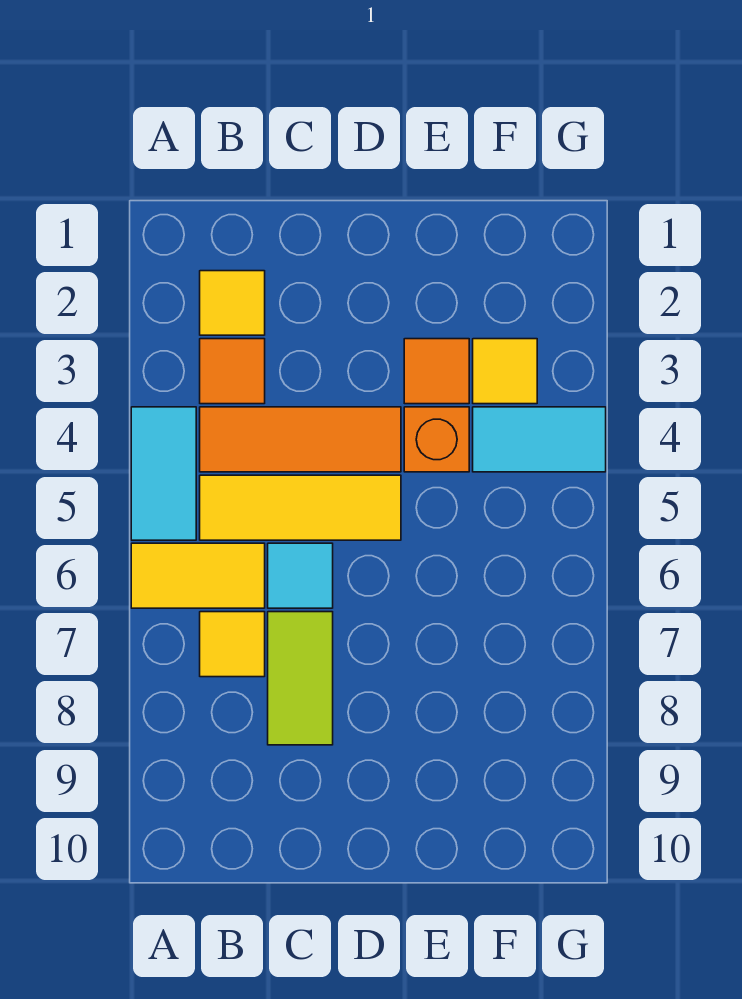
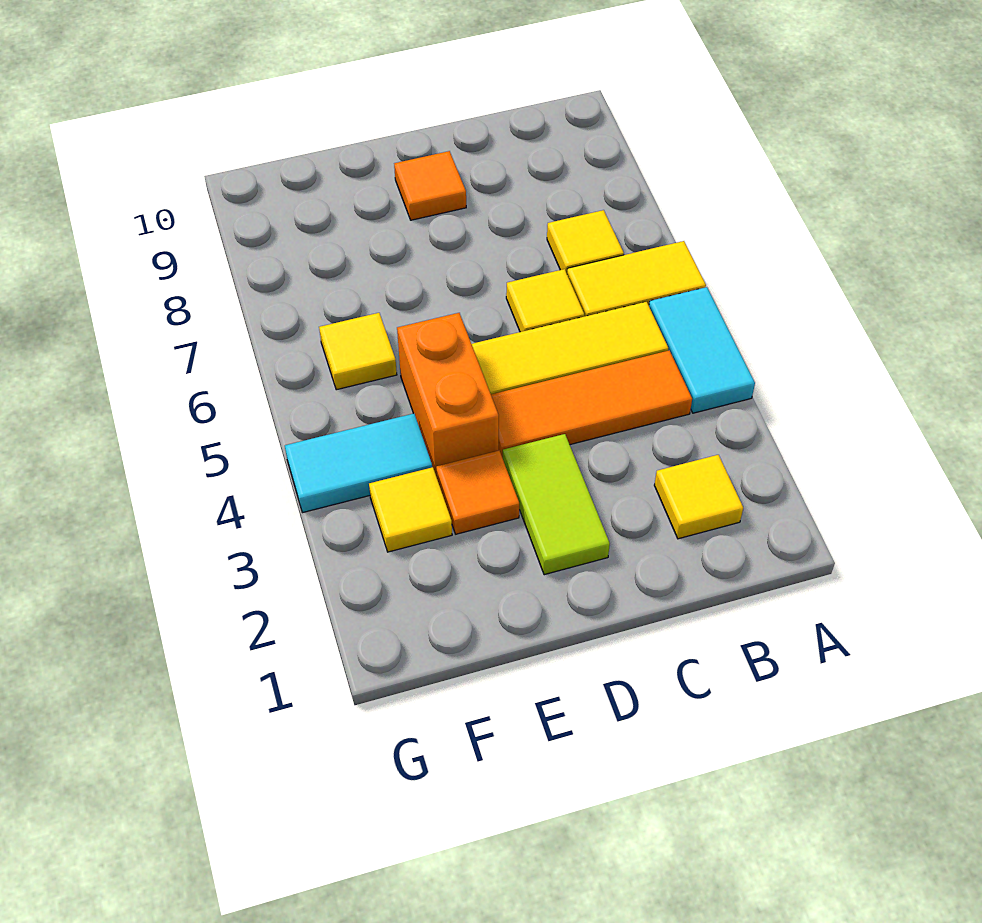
orange 1x1 tile [200,339,265,404] -> orange 1x1 tile moved to [394,151,466,220]
cyan 1x1 tile [268,543,333,608] -> yellow 1x1 tile [506,269,584,332]
lime 1x2 tile [268,612,333,745] -> lime 1x2 tile moved to [503,434,610,575]
orange 1x1 brick [404,407,469,472] -> orange 1x2 brick [397,313,499,477]
none -> yellow 1x1 tile [319,313,397,390]

